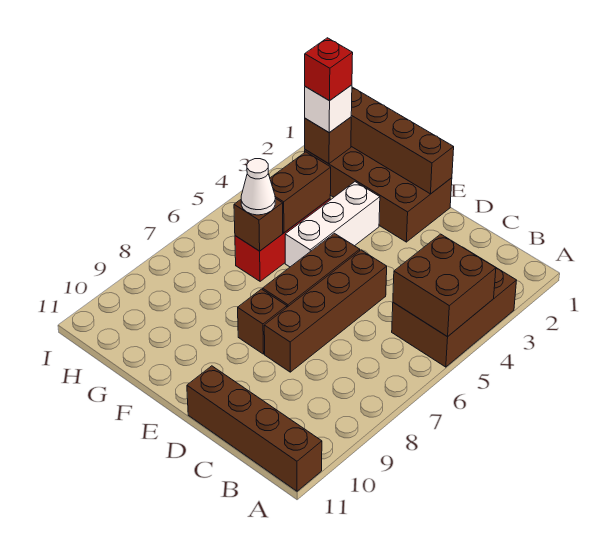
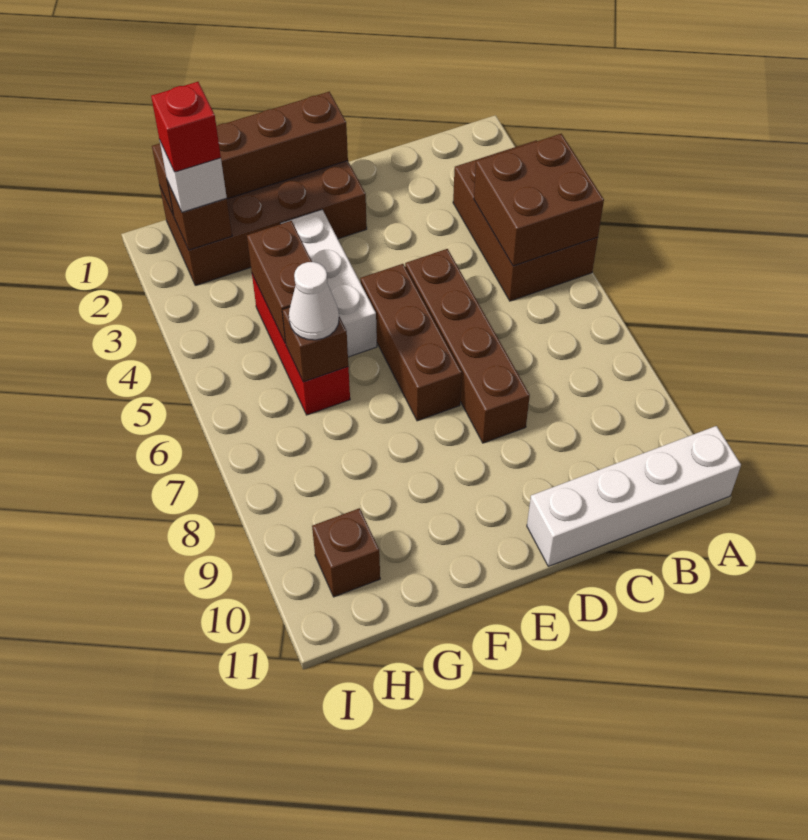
brown 1x4 brick [187,366,322,491] -> white 1x4 brick [527,426,741,566]
brown 1x1 brick [238,289,287,354] -> brown 1x1 brick moved to [312,508,380,597]

